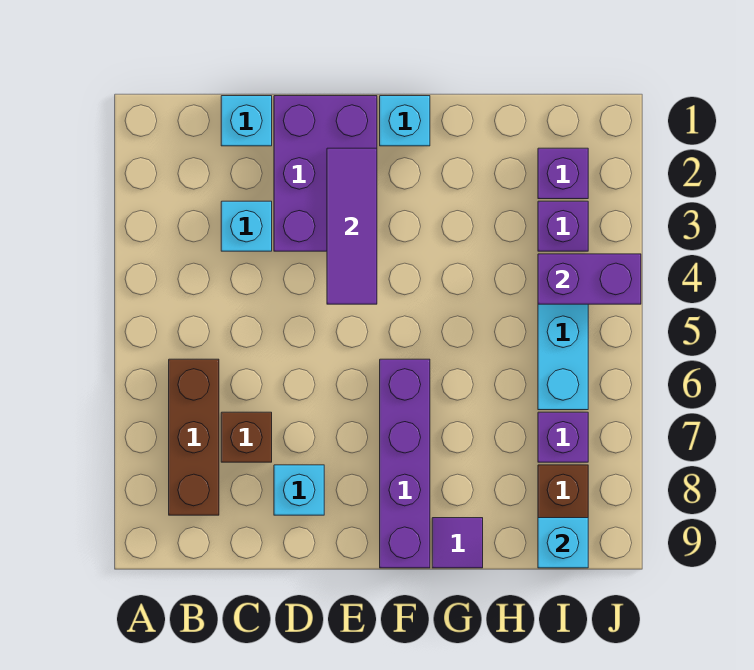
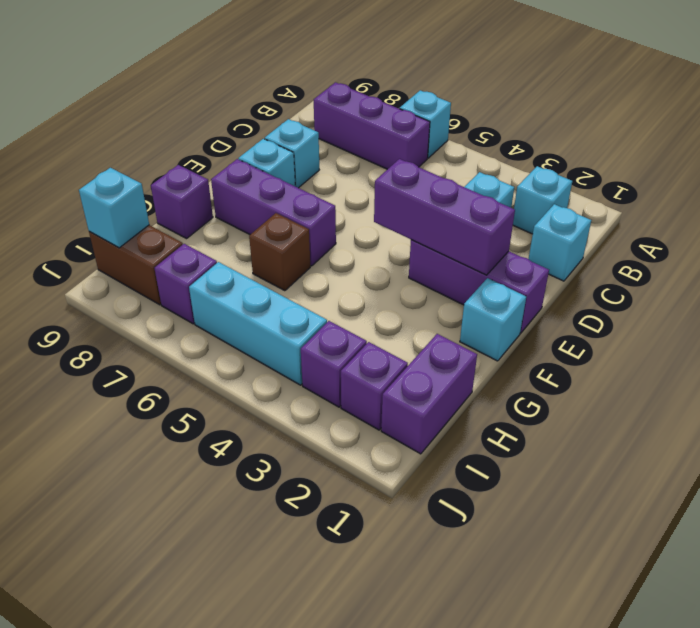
none -> cyan 1x1 brick [400,90,451,158]
none -> cyan 1x1 brick [513,166,572,234]
brown 1x3 brick [169,359,219,515] -> purple 1x3 brick [314,82,430,169]
brown 1x1 brick [221,412,272,462] -> brown 1x1 brick moved to [249,213,310,291]
purple 2x3 brick [274,96,377,251] -> purple 1x3 brick [409,240,549,333]
purple 1x3 tile [327,148,377,304] -> purple 1x3 brick [374,159,515,275]
none -> cyan 1x1 brick [238,139,295,186]
purple 1x4 brick [380,359,430,568] -> purple 1x3 brick [211,159,336,266]
purple 1x1 tile [432,518,483,568] -> purple 1x1 brick [151,165,213,239]
purple 1x2 brick [538,254,641,304] -> purple 1x2 brick moved to [381,334,477,454]

